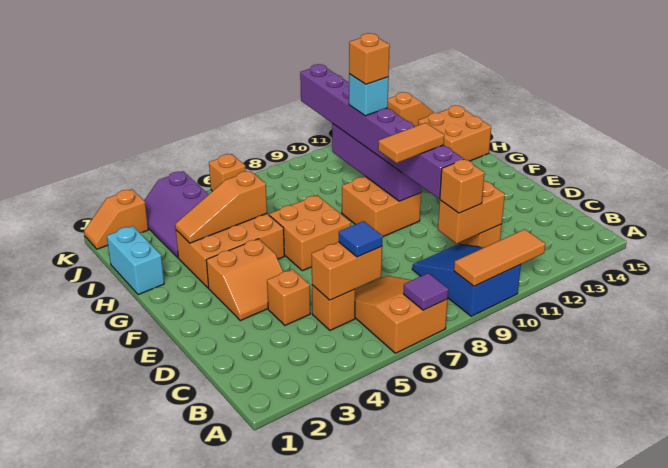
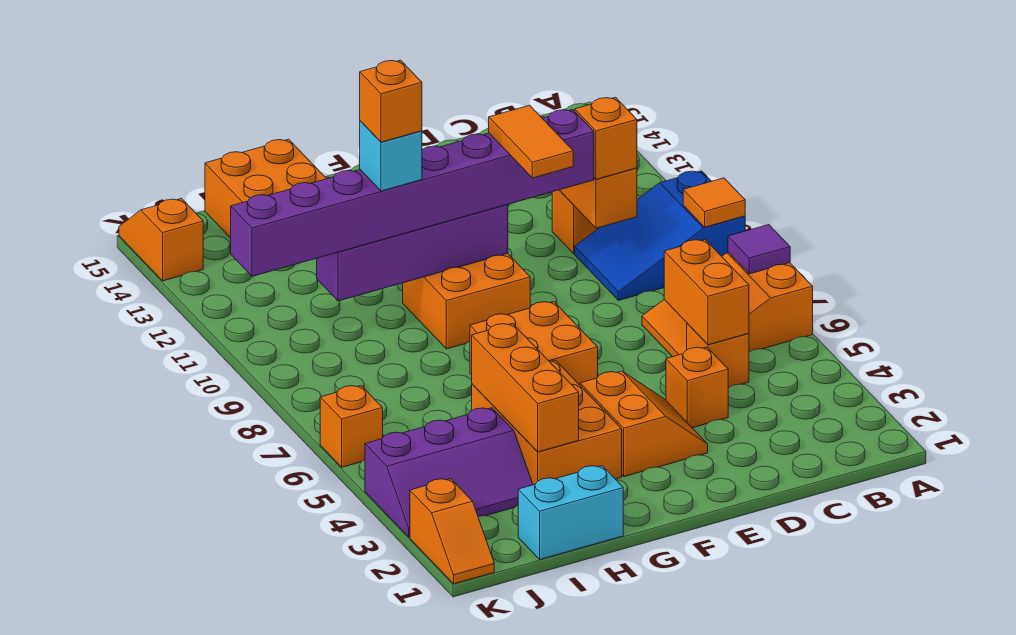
orange 1x3 tile [454,229,545,286] -> orange 1x1 tile [683,178,745,227]
blue 1x1 tile [339,221,383,257] -> none
orange 1x3 slope [175,171,267,243] -> orange 1x3 brick [472,324,579,452]

